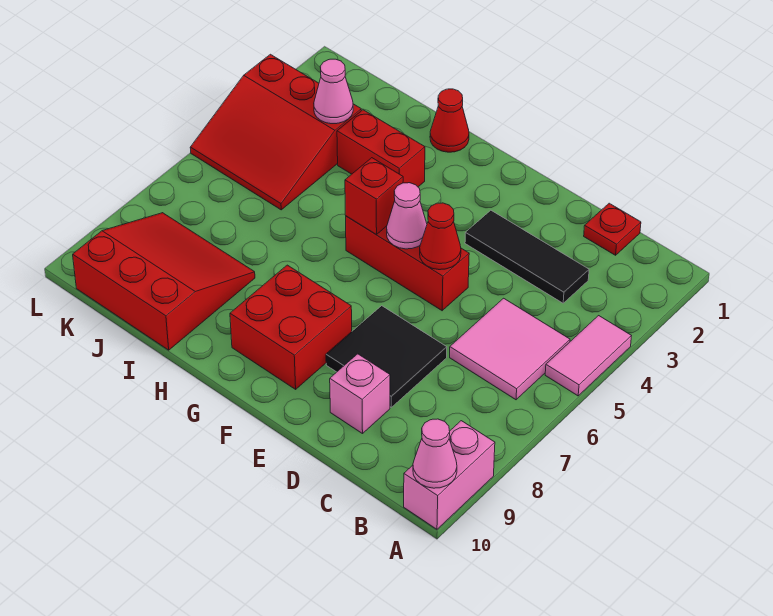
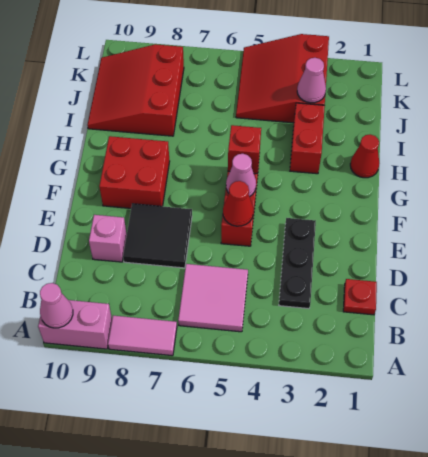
pink 1x2 tile [545,316,631,396] -> pink 1x2 tile moved to [108,316,177,356]
black 1x3 tile [465,210,589,303] -> black 1x3 plate [279,218,316,309]
red 3x3 slope [73,213,255,350] -> red 3x3 slope turned to [87,44,184,136]

